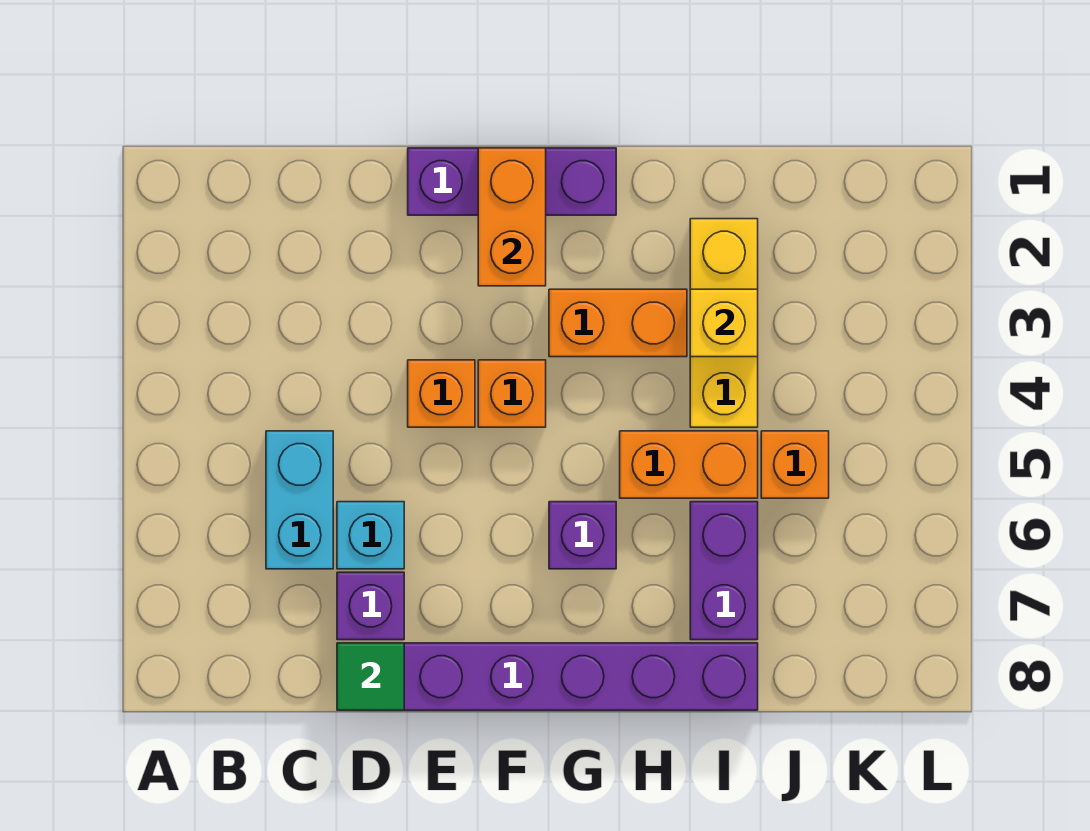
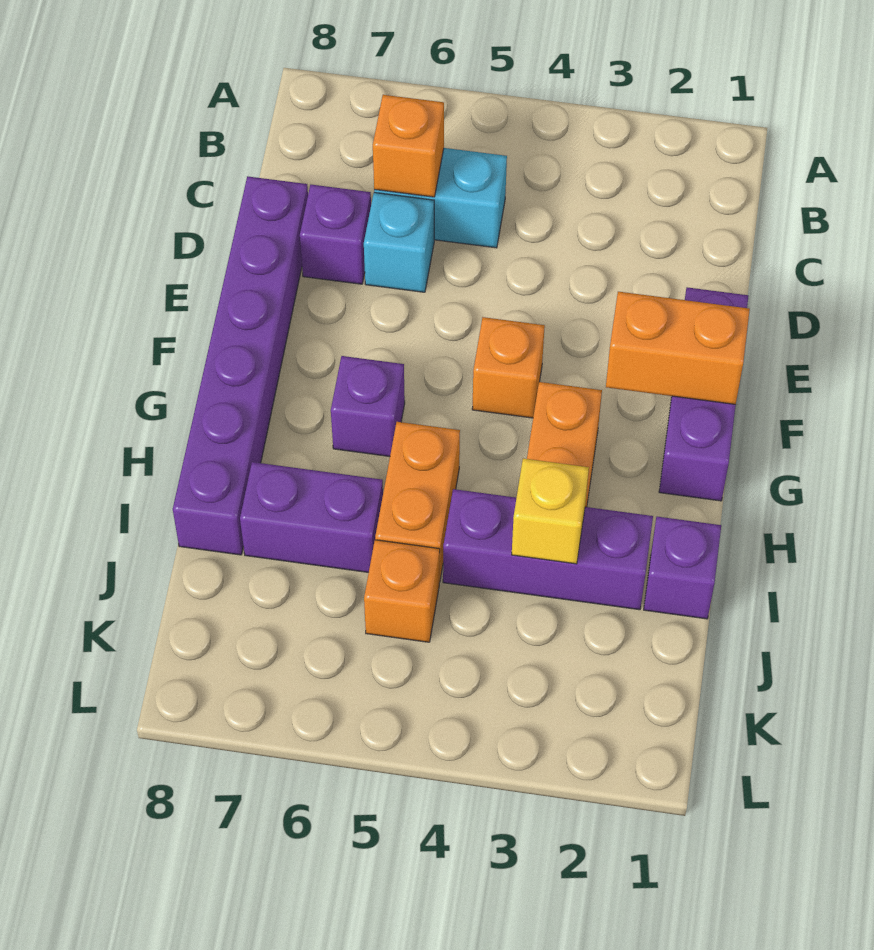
green 1x1 tile [337,643,404,710] -> none
orange 1x1 brick [408,360,475,427] -> orange 1x1 brick moved to [373,95,444,197]
none -> purple 1x1 brick [644,517,721,619]
yellow 1x3 brick [690,219,758,427] -> purple 1x3 brick [443,489,653,610]

